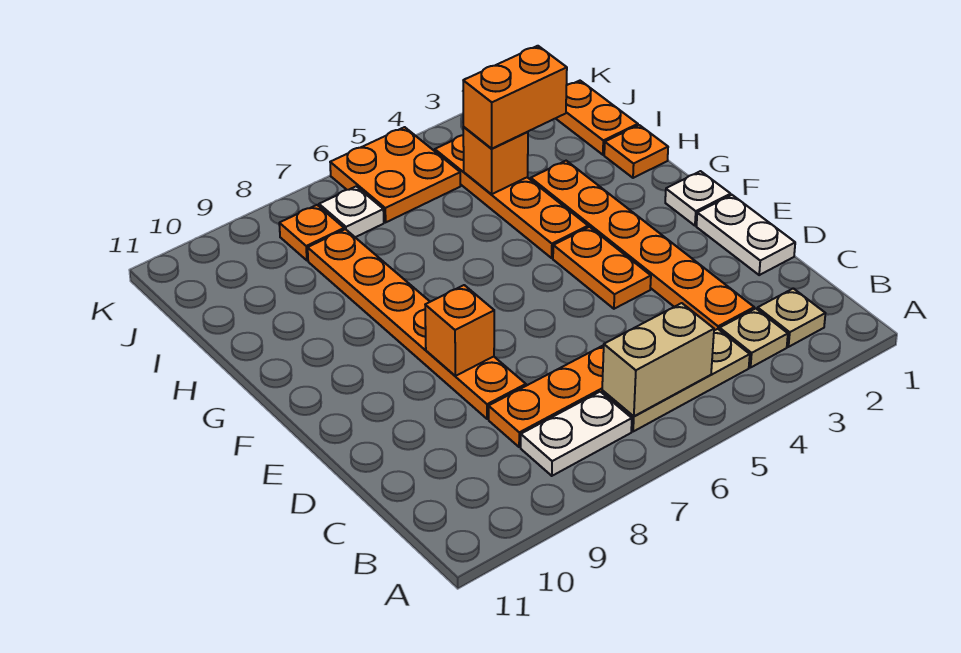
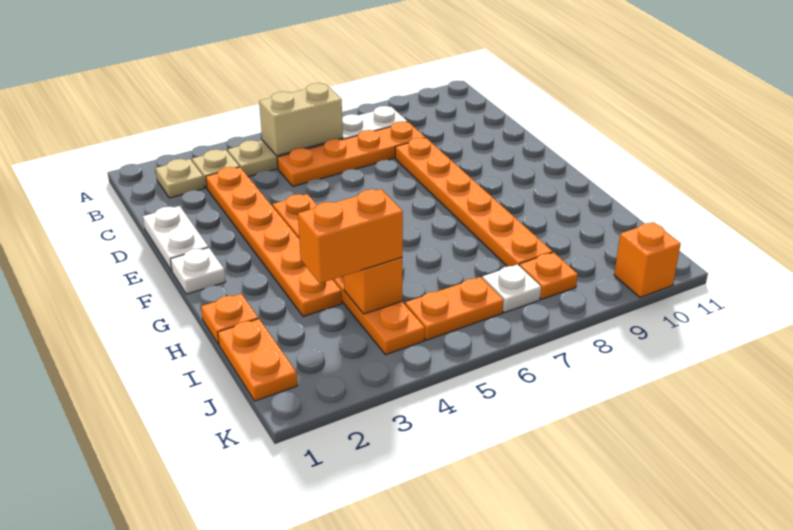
orange 1x1 brick [425,285,494,376] -> orange 1x1 brick moved to [614,222,680,297]
orange 2x2 plate [330,127,460,222] -> orange 1x2 plate [405,277,503,340]

